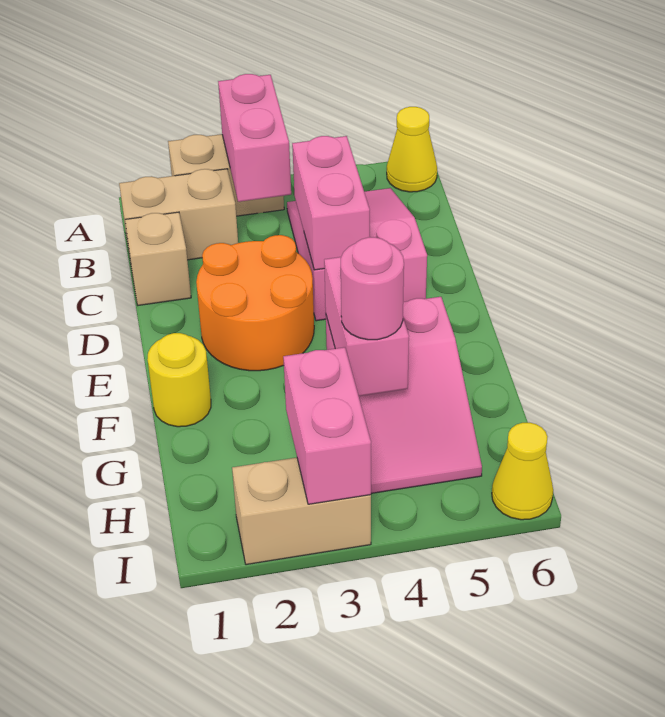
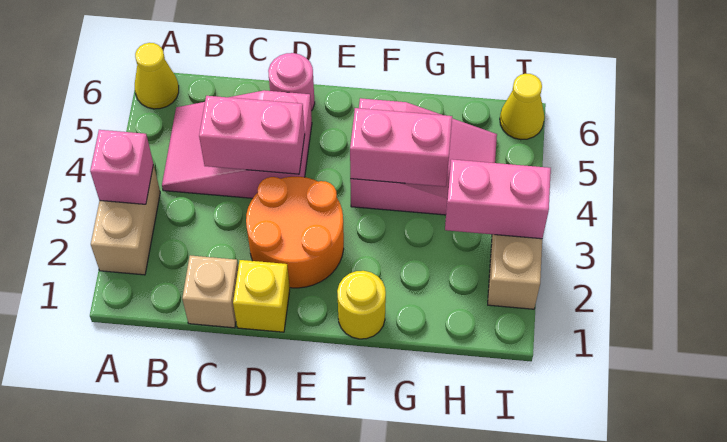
pink 1x2 brick [218,74,291,202] -> pink 1x1 brick [90,130,153,204]
tan 1x2 brick [119,169,238,260] -> none
none -> yellow 1x1 brick [233,260,290,332]
pink 1x1 round brick [340,237,404,340] -> pink 1x1 round brick moved to [268,53,315,111]

